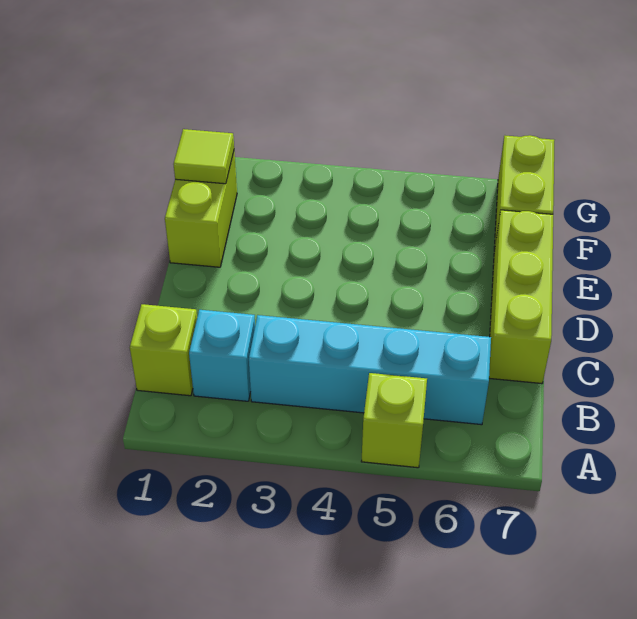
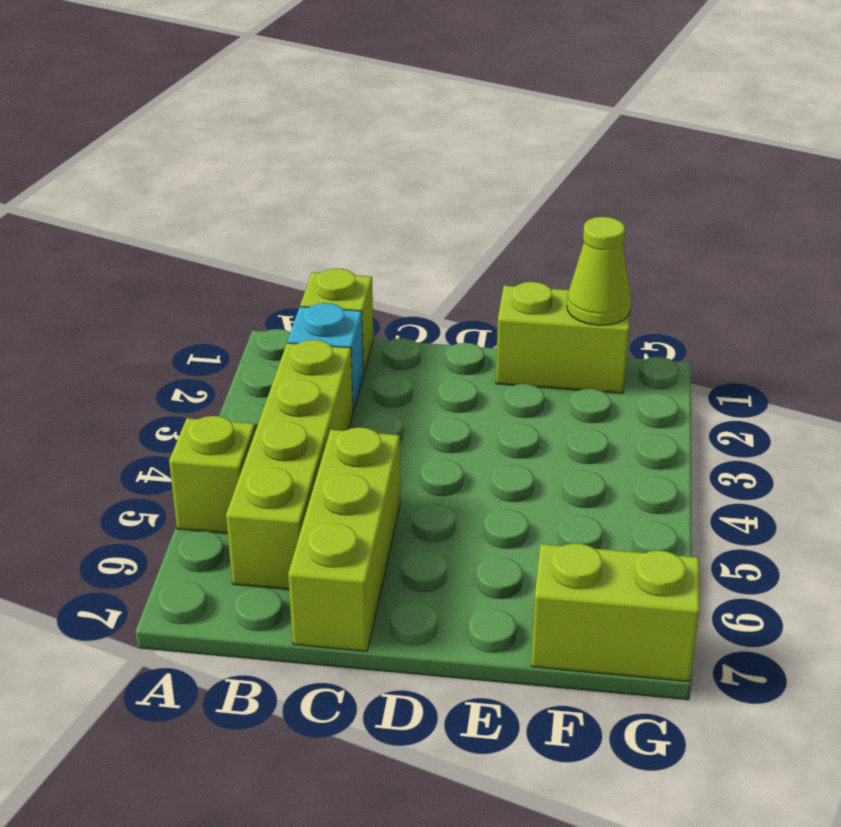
cyan 1x4 brick [249,315,491,425] -> lime 1x4 brick [226,340,353,589]
lime 1x3 brick [489,210,553,384] -> lime 1x3 brick turned to [288,427,400,651]
lime 1x1 tile [173,129,234,184] -> lime 1x1 cone [567,217,631,325]

